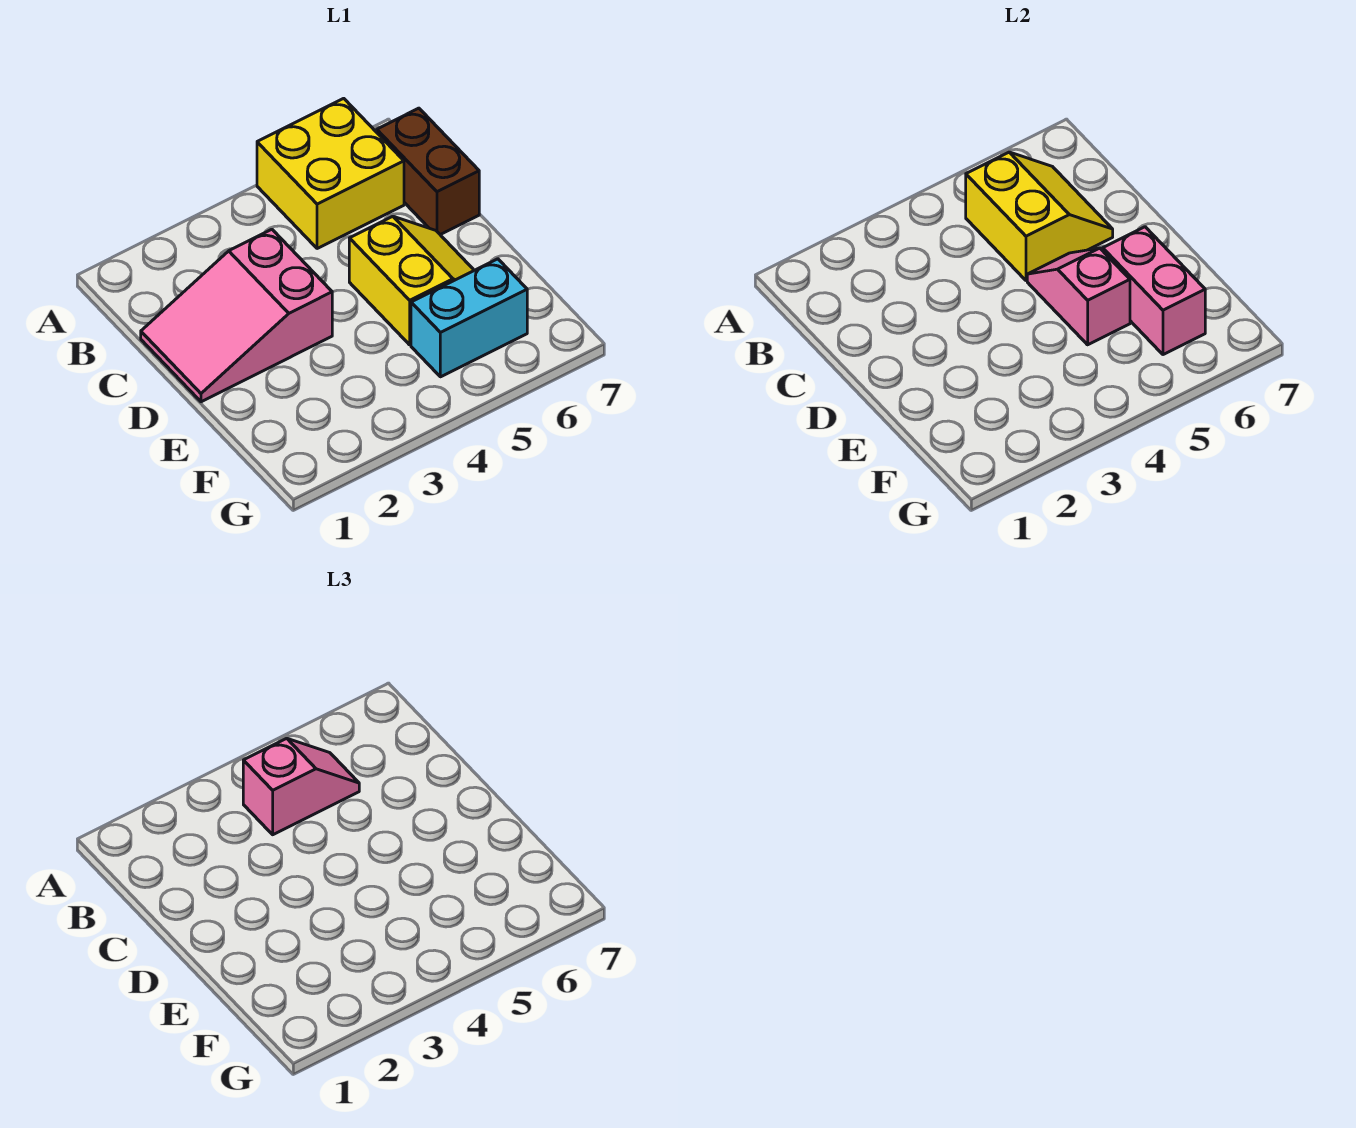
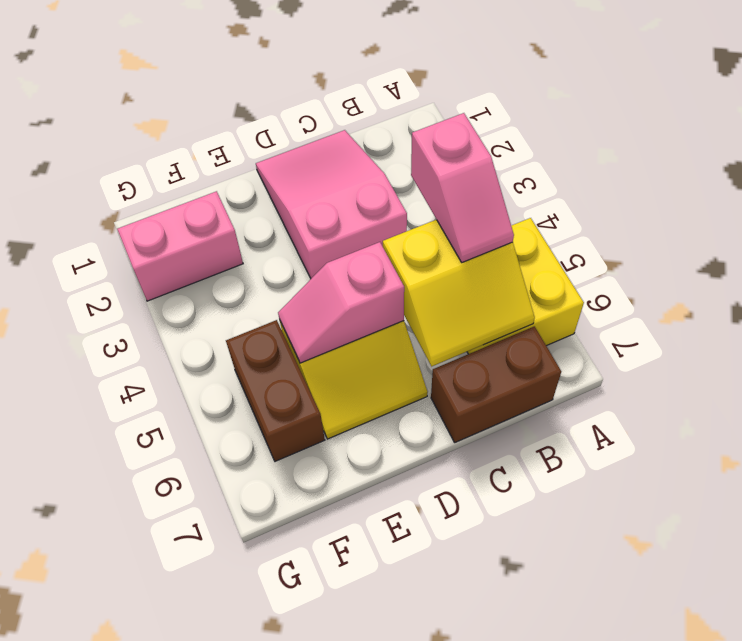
pink 1x2 slope [1027,248,1130,345] -> pink 1x2 slope turned to [278,242,404,363]
pink 1x2 brick [1103,227,1205,355] -> pink 1x2 brick moved to [117,191,243,301]
cyan 1x2 brick [411,259,527,377] -> brown 1x2 brick [226,320,325,461]

